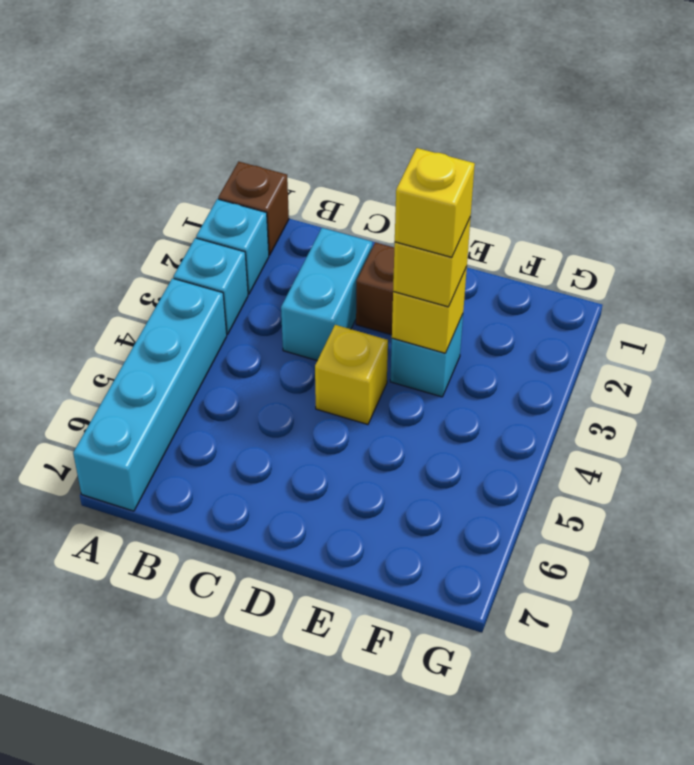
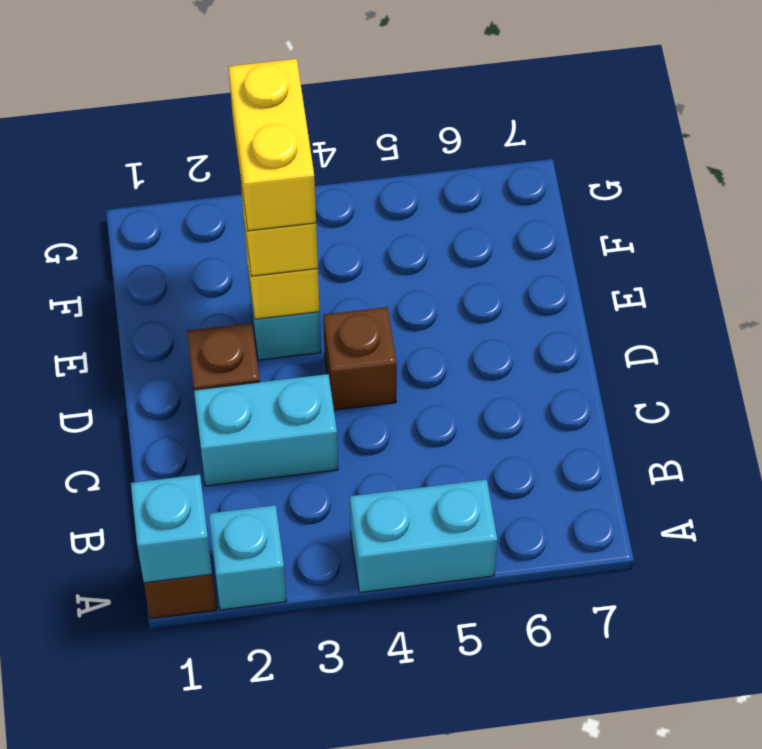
cyan 1x1 brick [173,238,248,334] -> cyan 1x1 brick moved to [131,475,212,583]
cyan 1x4 brick [73,278,227,511] -> cyan 1x2 brick [350,480,497,593]
yellow 1x1 brick [315,325,388,425] -> brown 1x1 brick [323,307,397,410]
yellow 1x1 brick [395,148,475,257] -> yellow 1x2 brick [228,59,316,231]

